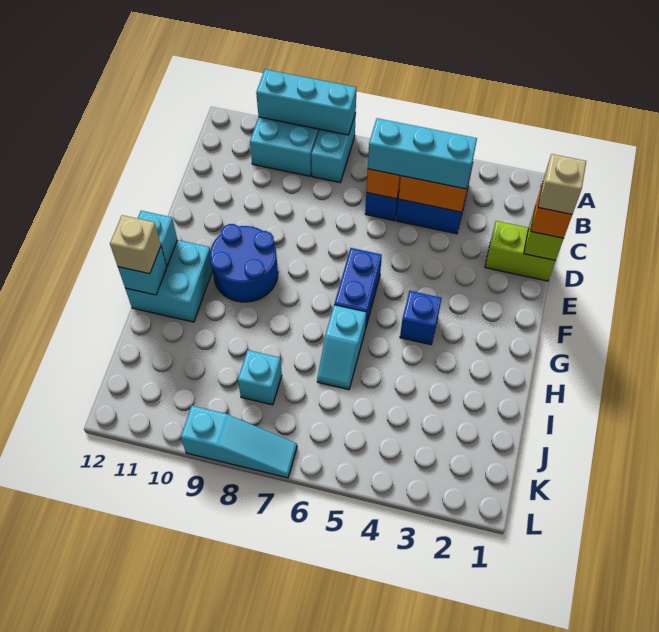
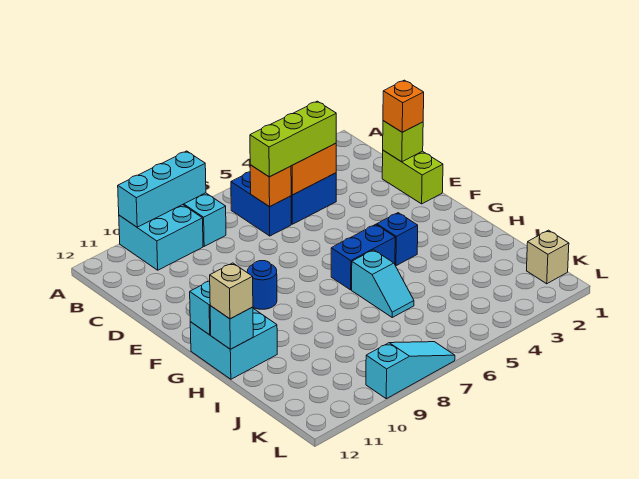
cyan 1x3 brick [368,118,477,189] -> lime 1x3 brick [250,101,336,177]
lime 1x2 brick [485,221,555,281] -> lime 1x2 brick turned to [382,150,443,204]
tan 1x1 brick [538,154,586,214] -> tan 1x1 brick moved to [527,230,569,284]
blue 1x2 brick [334,248,382,329] -> blue 1x2 brick turned to [331,224,395,290]
blue 2x2 round brick [210,224,278,302] -> blue 1x1 round brick [247,261,277,309]
cyan 1x1 brick [238,350,282,405] -> none

